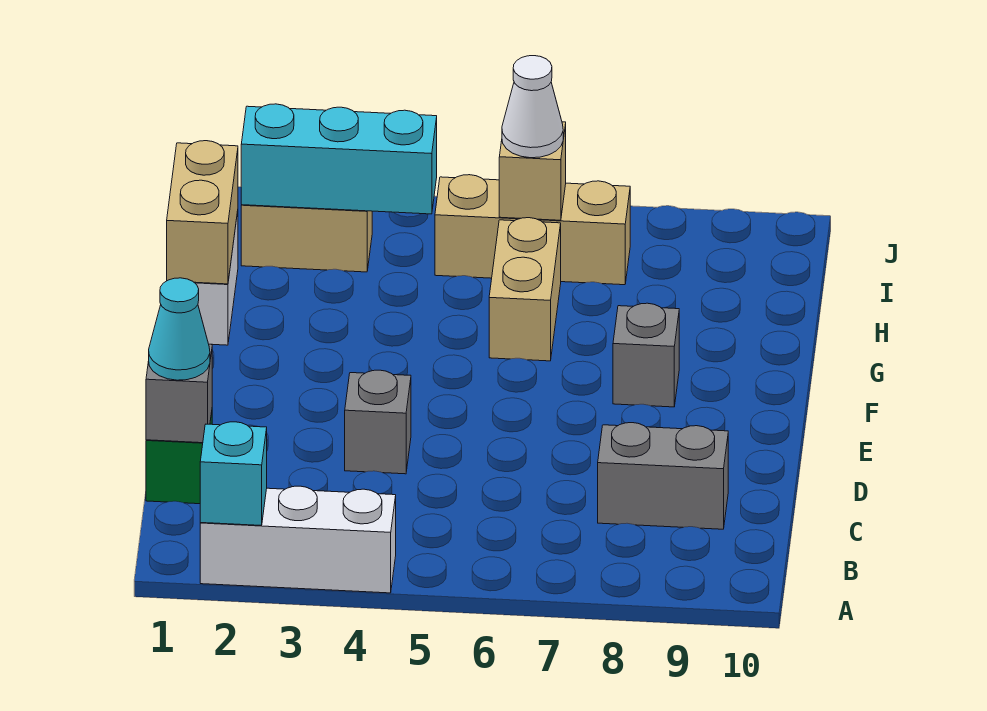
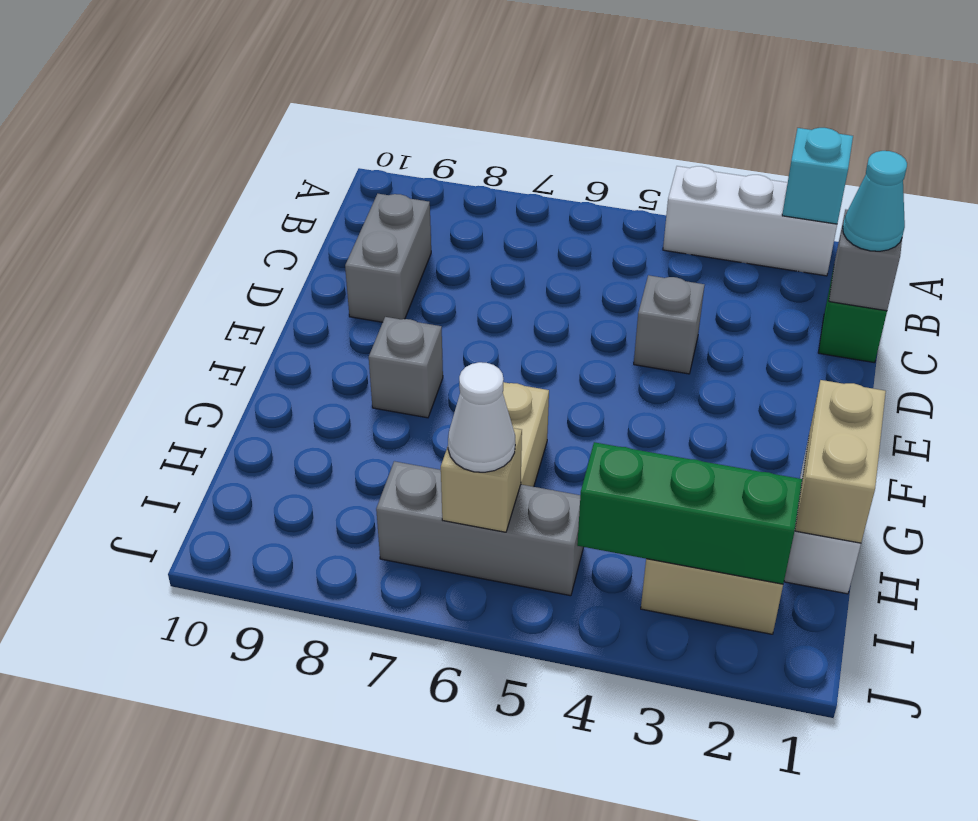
grey 1x2 brick [598,423,728,529] -> grey 1x2 brick turned to [345,194,431,322]
cyan 1x3 brick [241,104,437,214] -> green 1x3 brick [577,442,802,584]
tan 1x3 brick [435,175,630,285] -> grey 1x3 brick [376,461,584,596]

